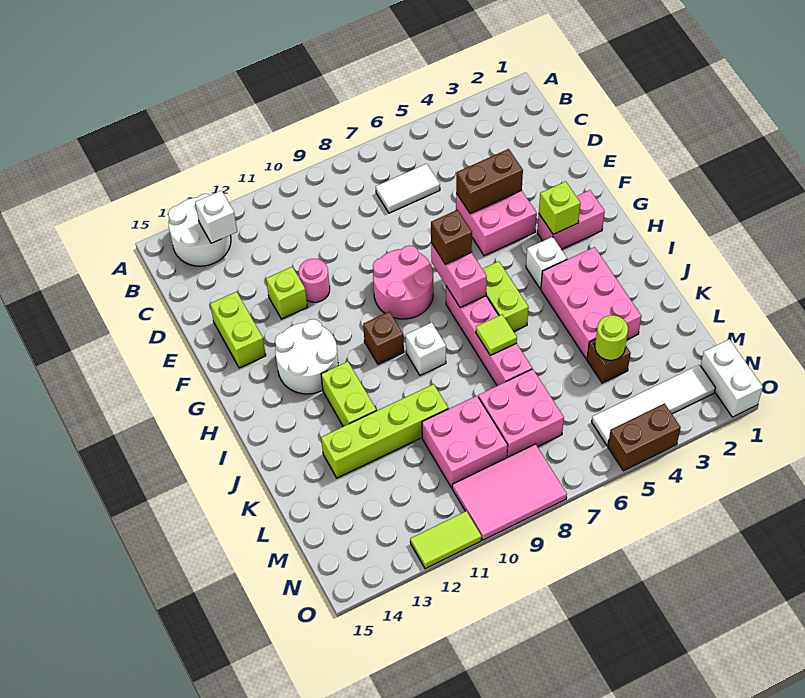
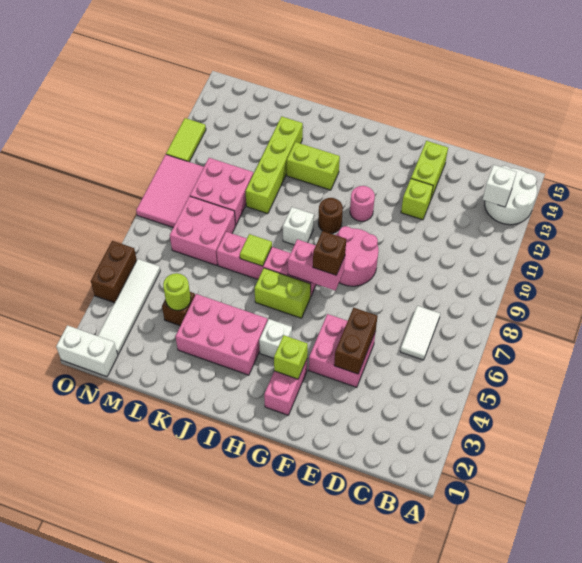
pink 1x1 round brick [299,259,330,302] -> pink 1x1 round brick moved to [350,186,375,221]
lime 1x2 brick [210,292,266,368] -> lime 1x2 brick turned to [411,141,448,199]
white 2x2 round brick [275,319,338,394] -> none
brown 1x1 brick [363,312,404,364] -> brown 1x1 round brick [318,198,343,233]

